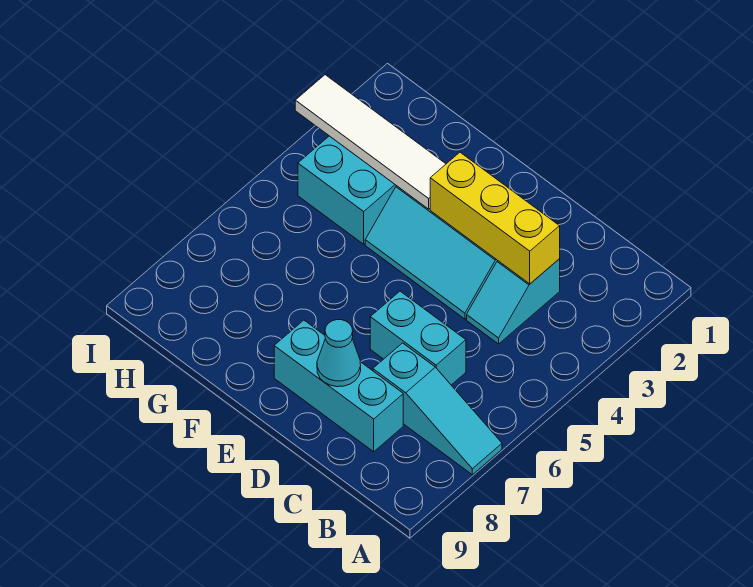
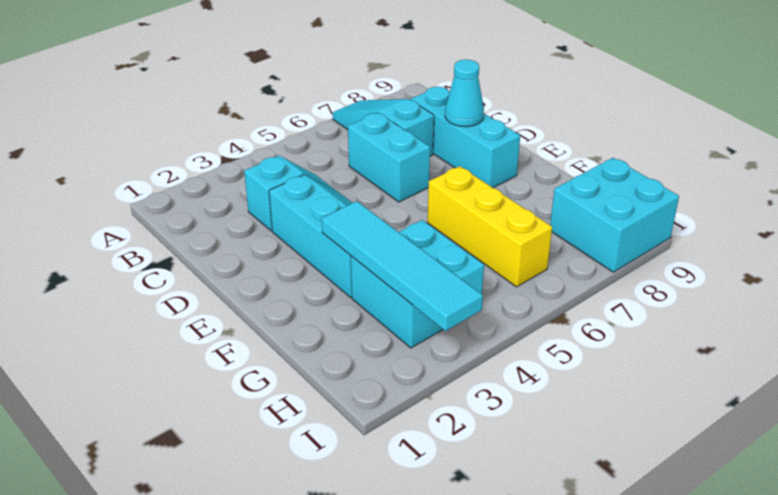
yellow 1x3 brick [430,152,560,284] -> yellow 1x3 brick moved to [428,166,552,287]
white 1x4 tile [295,75,446,209] -> cyan 1x4 tile [321,201,483,331]
none -> cyan 2x2 brick [550,158,679,272]

